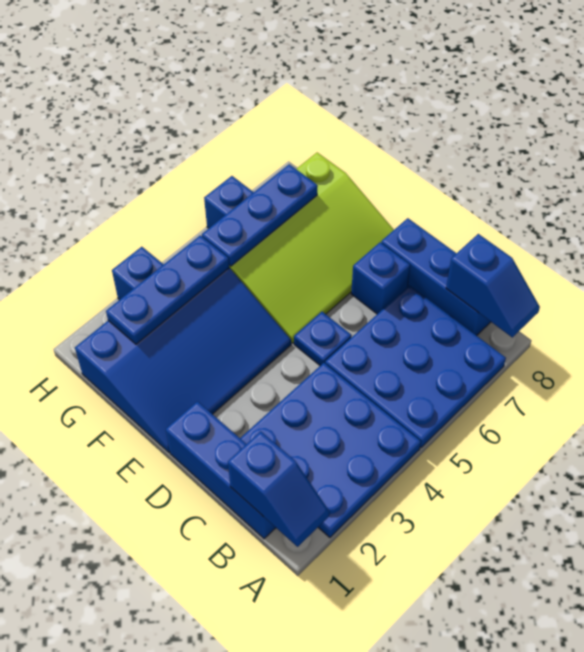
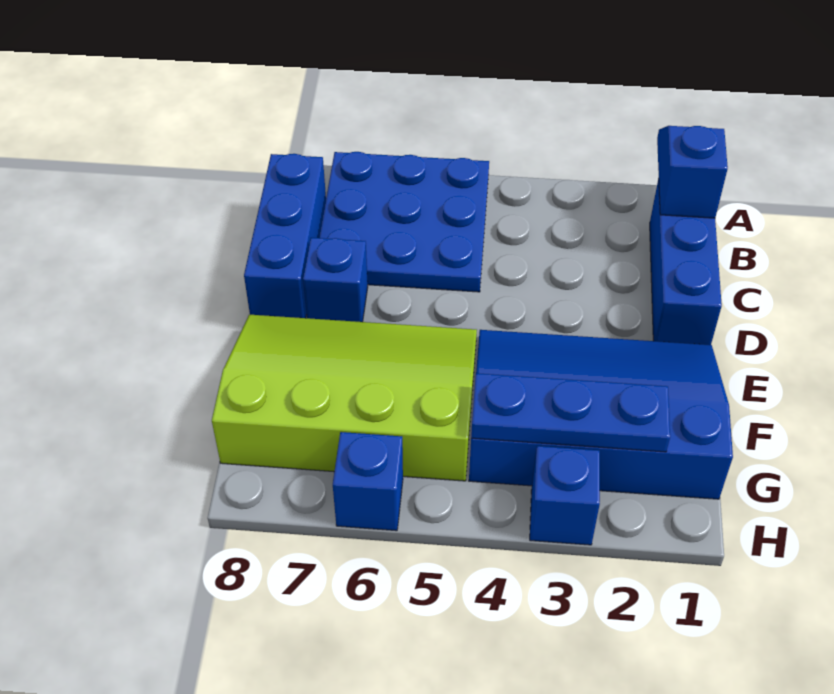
blue 3x3 plate [240,363,421,537] -> none
blue 1x2 slope [446,234,540,337] -> none
blue 1x1 plate [294,312,352,366] -> none
blue 1x3 plate [202,164,318,266] -> none

